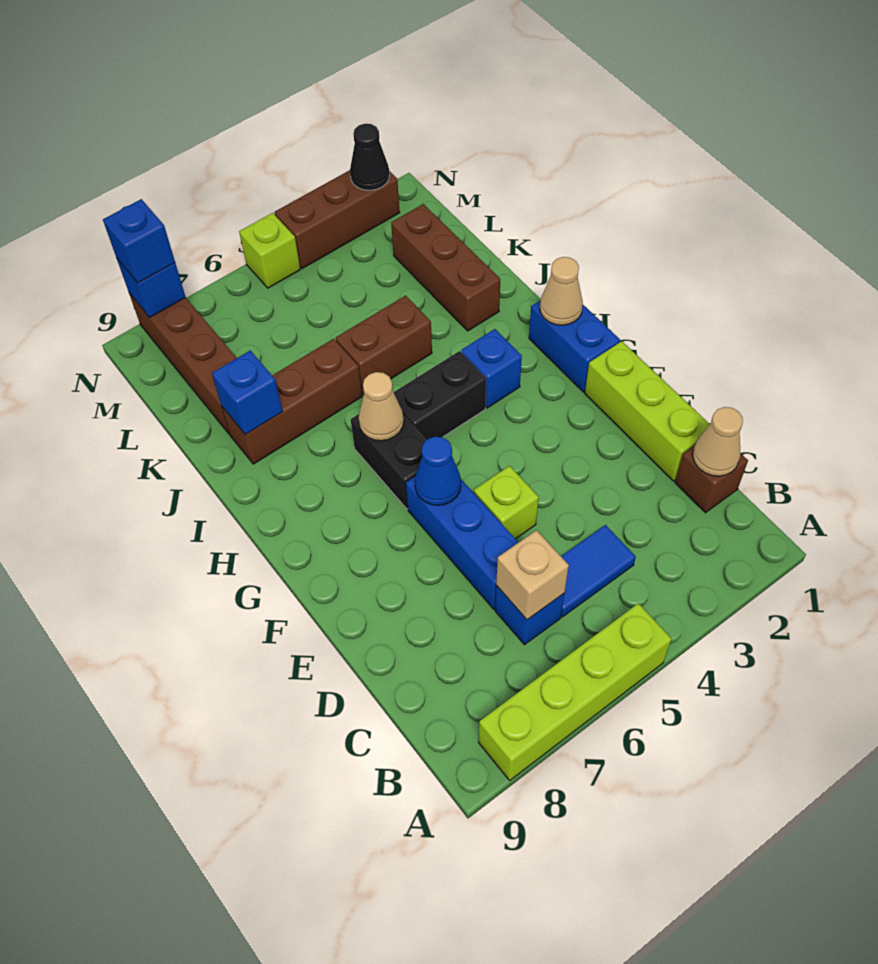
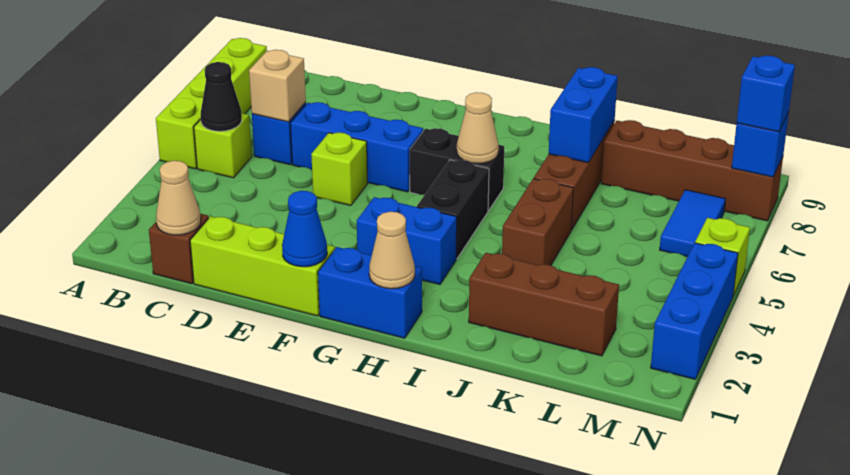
none -> lime 1x1 brick [194,113,252,178]
blue 1x2 tile [561,525,636,617] -> blue 1x2 tile moved to [660,190,726,257]
blue 1x1 cone [415,437,461,505] -> blue 1x1 cone moved to [282,191,327,267]
blue 1x1 brick [461,329,522,408] -> blue 1x2 brick [357,197,457,284]
blue 1x1 brick [212,351,282,435] -> blue 1x2 brick [549,67,618,163]
brown 1x3 brick [274,170,400,269] -> blue 1x3 brick [651,243,738,379]
black 1x1 cone [350,124,390,190] -> black 1x1 cone moved to [201,62,242,131]

